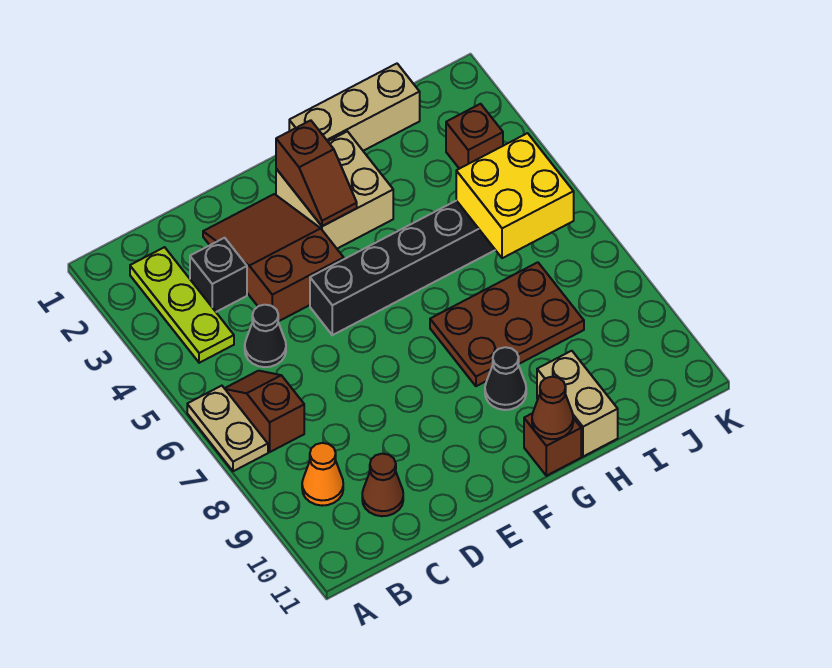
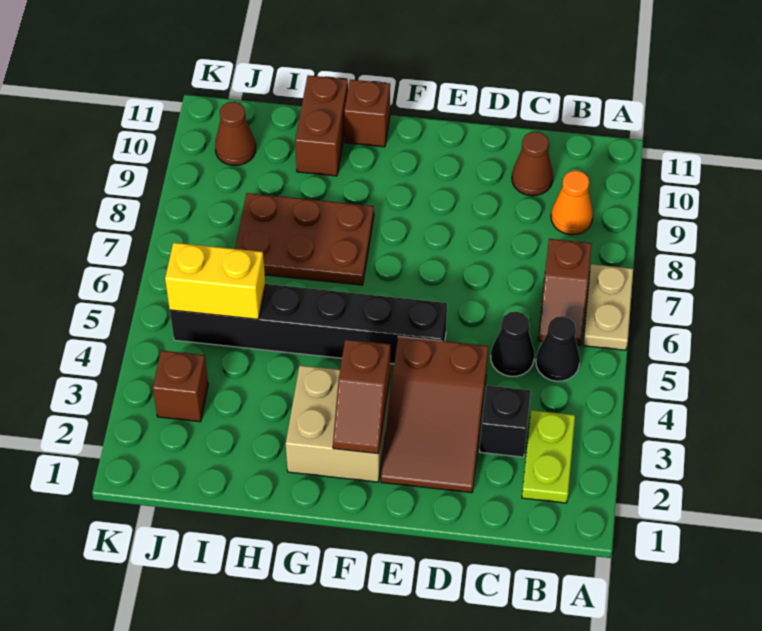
lime 1x3 plate [130,247,234,363] -> lime 1x2 plate [522,410,575,503]
brown 1x2 slope [276,120,357,226] -> brown 1x2 slope turned to [333,339,390,454]
tan 1x3 brick [289,64,420,151] -> none
black 1x1 cone [485,347,526,410] -> black 1x1 cone moved to [536,316,580,381]
brown 1x1 cone [532,377,573,439] -> brown 1x1 cone moved to [215,102,256,165]
tan 1x2 brick [537,351,618,457] -> brown 1x2 brick [295,75,348,176]
yellow 2x2 brick [456,133,574,258] -> yellow 1x2 brick [165,243,265,319]

